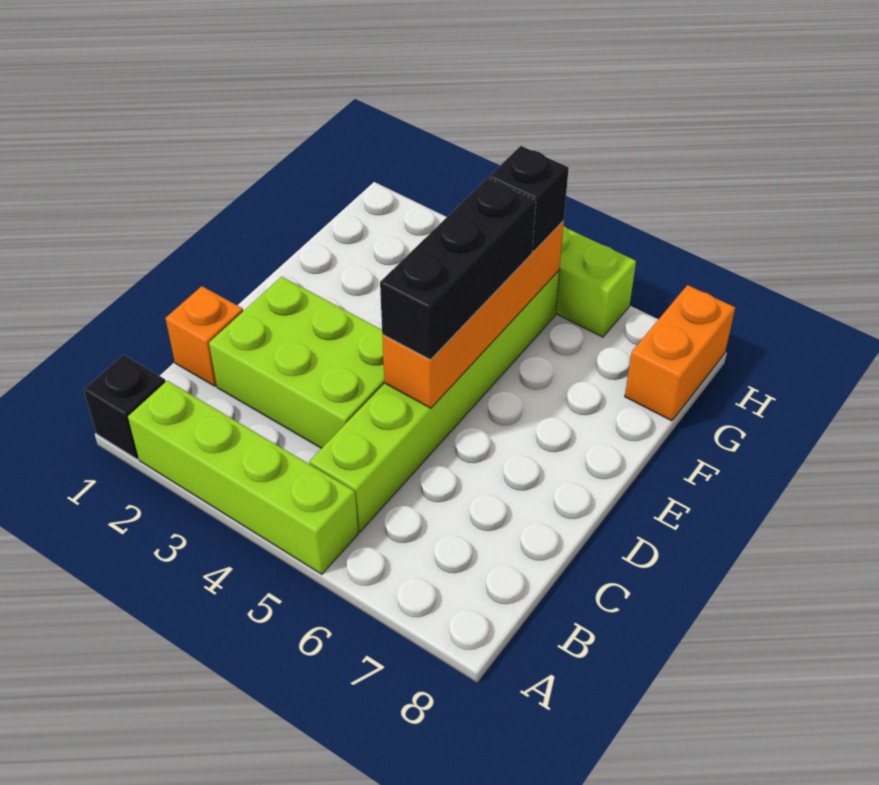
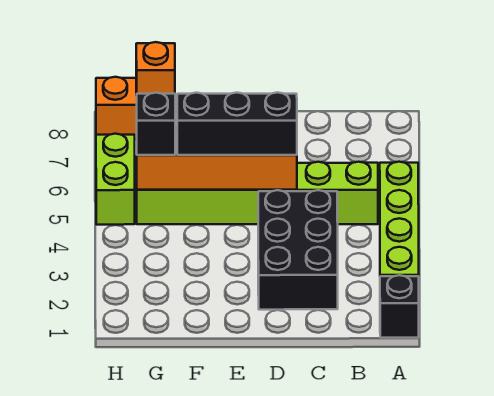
orange 1x1 brick [165,286,243,386] -> orange 1x1 brick moved to [136,42,175,95]
lime 2x3 brick [209,277,384,448] -> black 2x3 brick [258,190,338,310]

